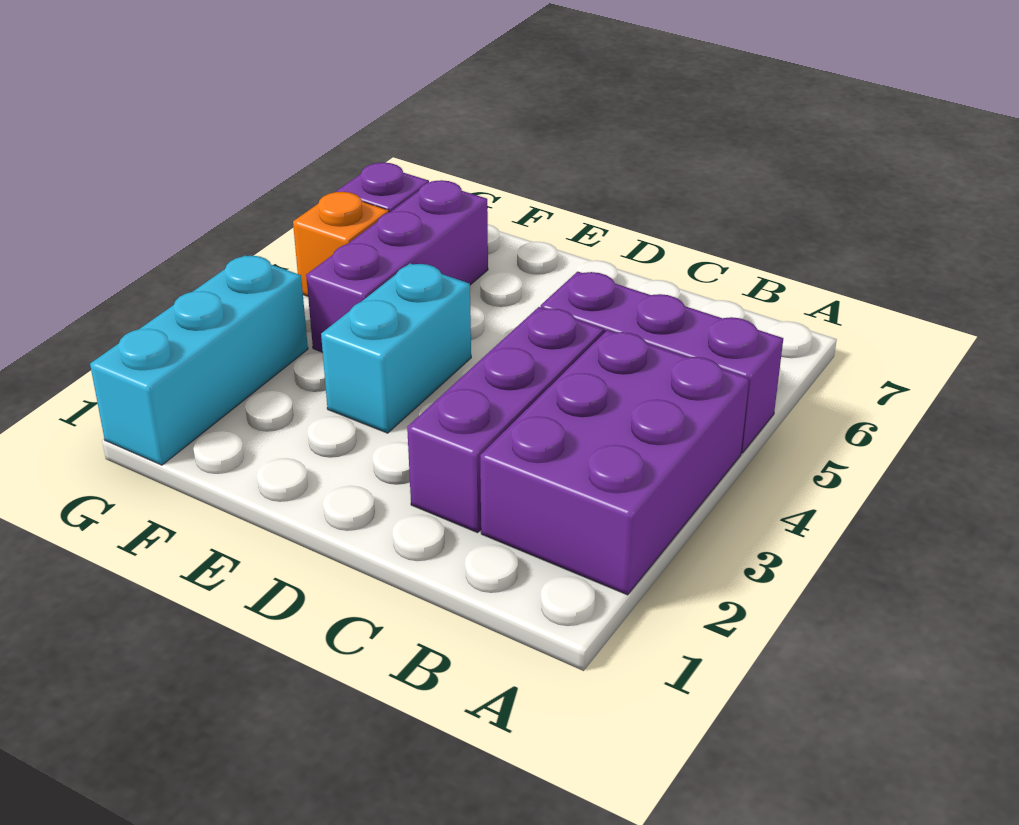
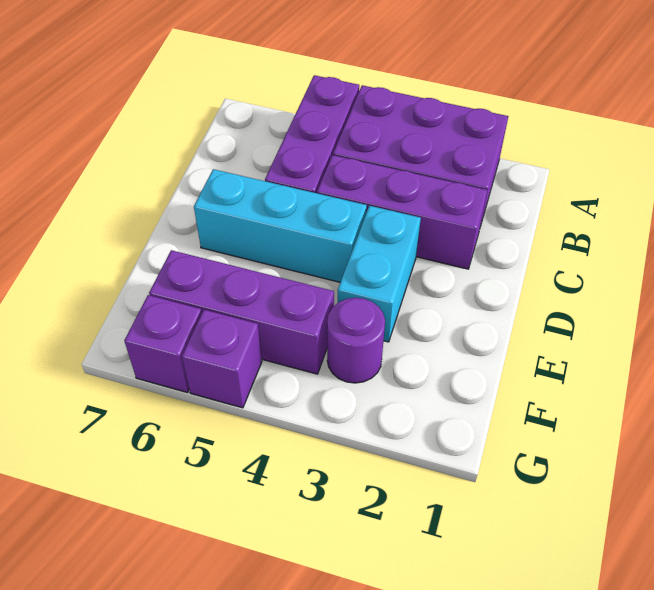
cyan 1x2 brick [321,263,471,433] -> cyan 1x2 brick turned to [338,206,421,342]
none -> purple 1x1 round brick [327,298,385,383]
cyan 1x3 brick [90,255,308,465] -> cyan 1x3 brick moved to [194,169,367,282]
orange 1x1 brick [293,192,389,296] -> purple 1x1 brick [182,310,262,408]

